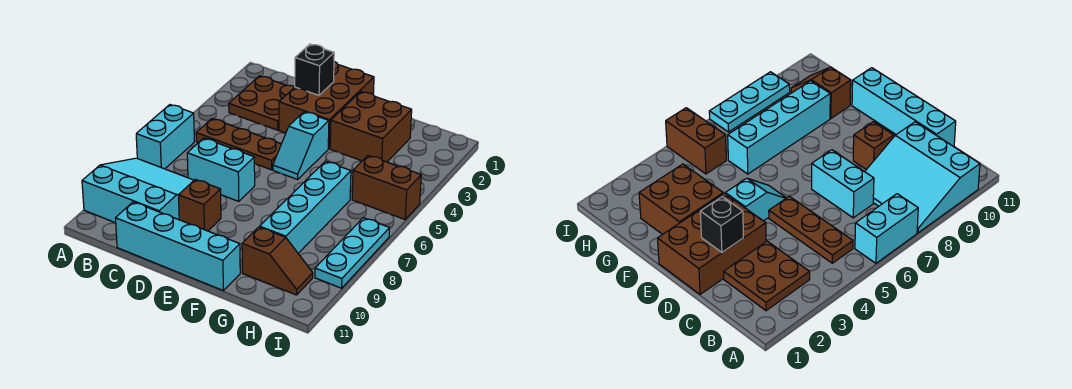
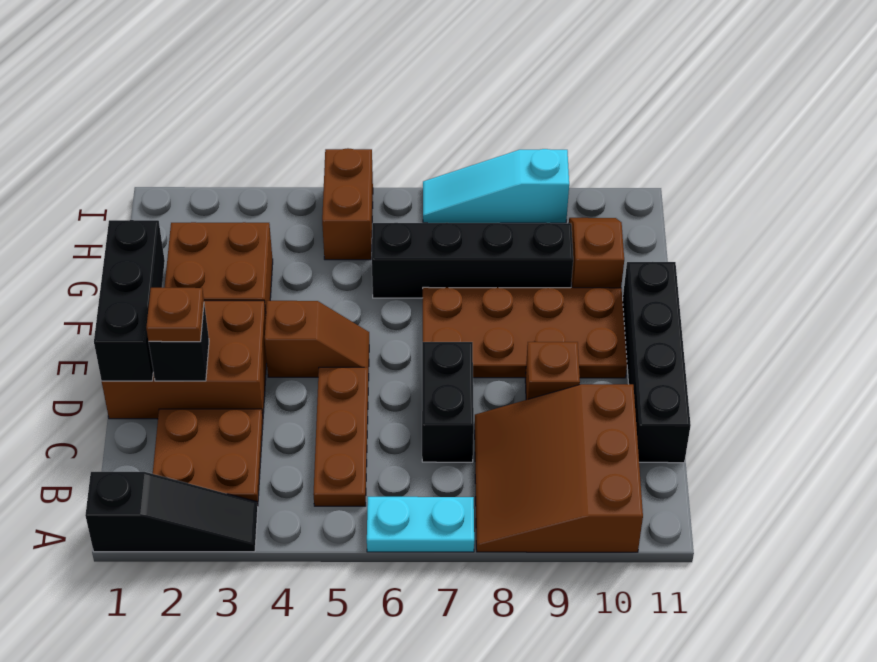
none -> black 1x3 slope [85,472,258,552]
cyan 1x2 brick [136,105,194,169] -> cyan 1x2 plate [367,497,474,552]
cyan 3x3 slope [82,158,194,223] -> brown 3x3 slope [475,384,643,552]
cyan 1x2 brick [187,138,255,201] -> black 1x2 brick [422,342,474,462]
cyan 1x4 brick [116,202,240,290] -> black 1x4 brick [623,262,691,463]
none -> black 1x3 brick [94,220,165,381]
none -> brown 1x1 plate [146,288,204,342]
cyan 1x2 slope [273,112,329,179] -> brown 1x2 slope [265,301,369,377]
none -> brown 2x4 plate [423,287,627,378]
cyan 1x4 brick [260,161,351,253] -> black 1x4 brick [372,223,573,298]
cyan 1x3 plate [315,218,390,288] -> cyan 1x3 slope [423,149,569,223]

